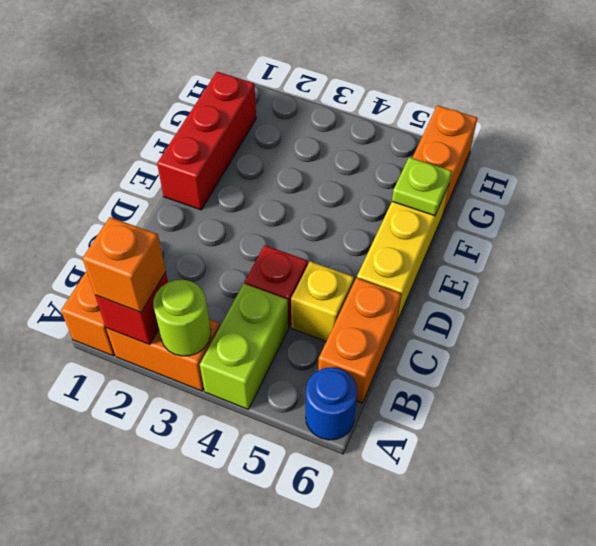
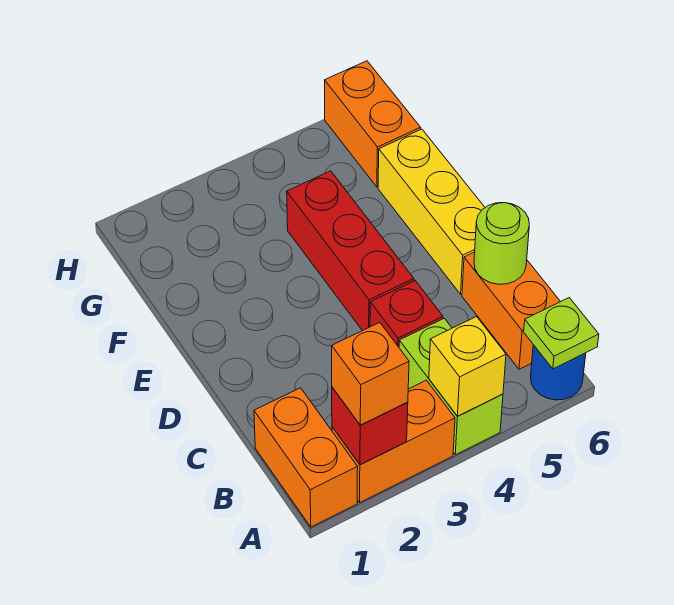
lime 1x1 round brick [153,280,211,356] -> lime 1x1 round brick moved to [474,203,529,284]
yellow 1x1 brick [291,261,354,341] -> yellow 1x1 brick moved to [429,317,506,416]
red 1x3 brick [157,72,256,210] -> red 1x3 brick moved to [287,171,414,331]
lime 1x1 plate [392,157,452,216] -> lime 1x1 plate moved to [524,298,599,369]

